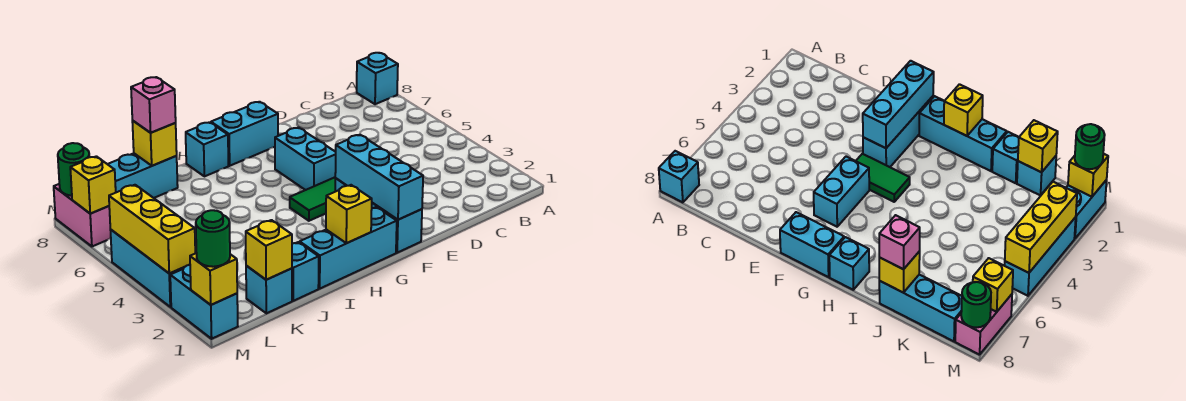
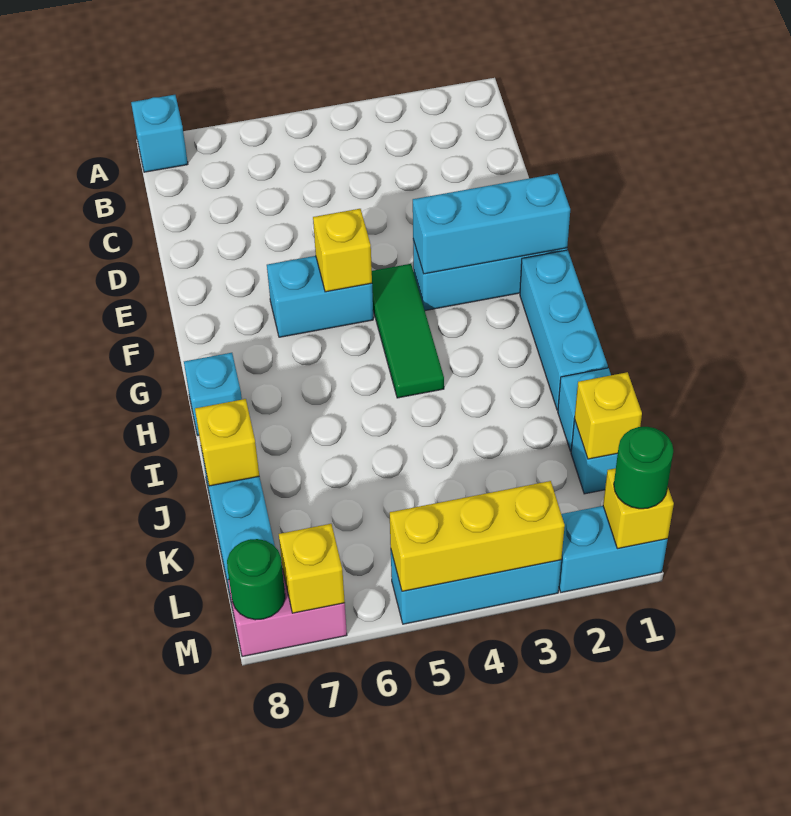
green 1x2 tile [290,177,335,221] -> green 1x3 tile [372,264,444,398]
cyan 1x2 brick [211,102,278,166] -> none
yellow 1x1 brick [326,185,372,243] -> yellow 1x1 brick moved to [313,209,372,292]
pink 1x1 brick [131,77,176,133] -> none

